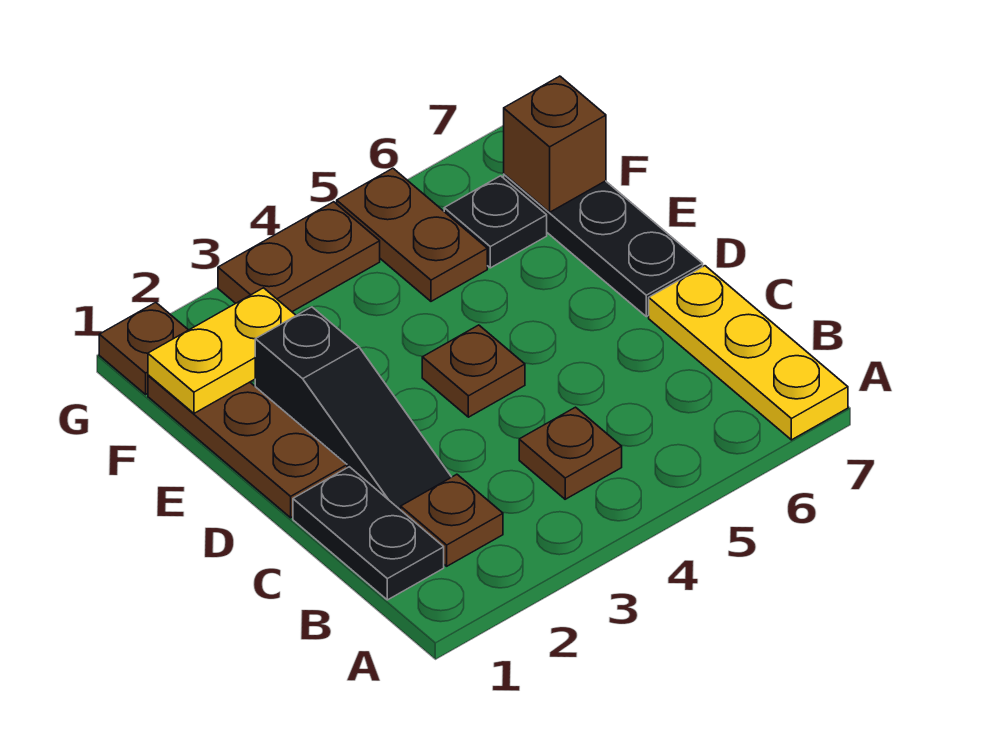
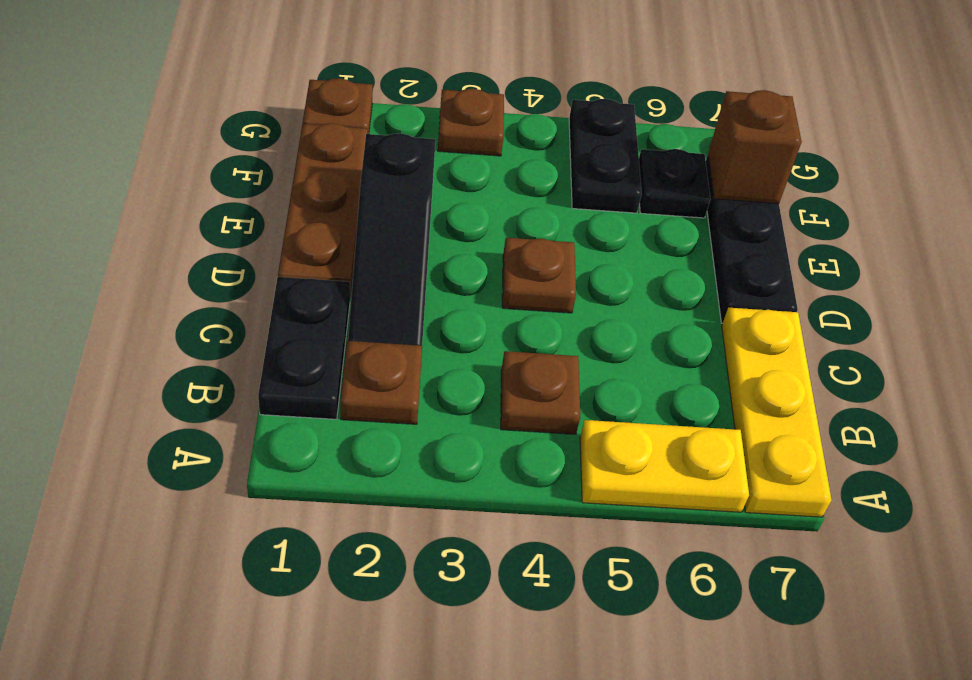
yellow 1x2 plate [148,288,296,413] -> yellow 1x2 plate moved to [580,420,749,512]
brown 1x2 plate [337,168,487,301] -> black 1x2 plate [569,99,642,213]
brown 1x2 plate [218,202,380,312] -> brown 1x1 plate [438,89,504,156]

